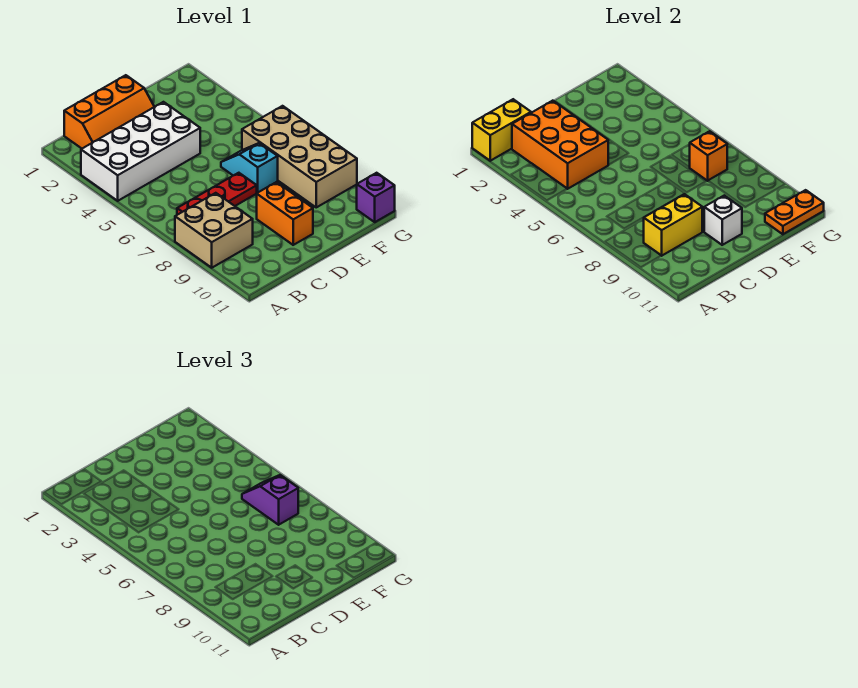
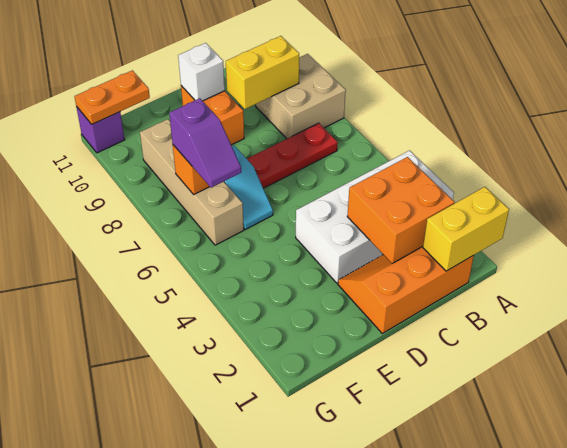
orange 2x3 brick [512,101,608,189] -> orange 2x2 brick [347,157,454,263]
tan 2x4 brick [242,106,357,207] -> tan 1x4 brick [140,119,244,245]

